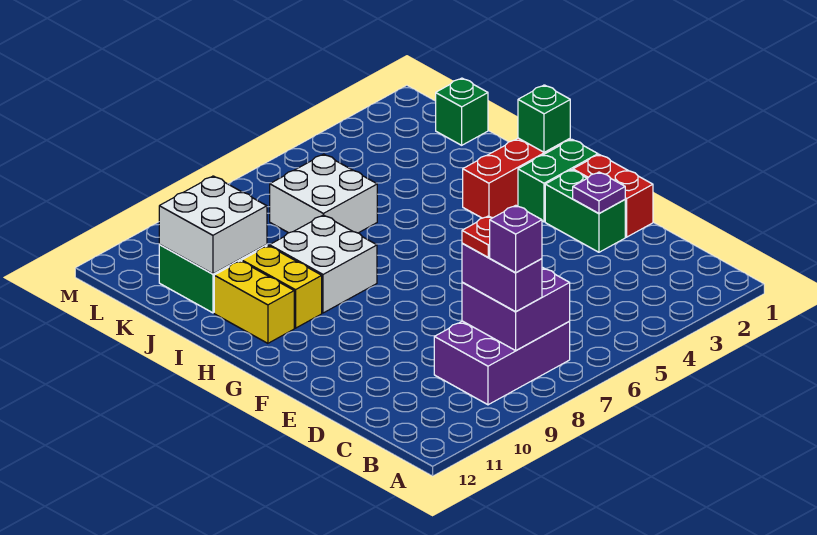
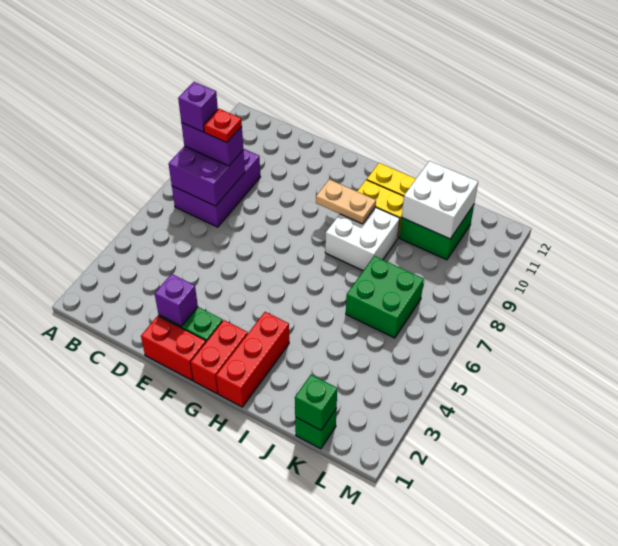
purple 1x1 plate [573,172,625,213] -> purple 1x1 brick [155,274,198,326]
green 1x2 brick [518,139,598,222] -> red 1x2 brick [191,320,248,394]
none -> tan 1x2 plate [316,179,376,224]
green 1x1 brick [518,85,570,152] -> green 1x1 brick moved to [295,375,337,430]
white 2x2 brick [270,154,377,233] -> green 2x2 brick [346,256,424,338]

